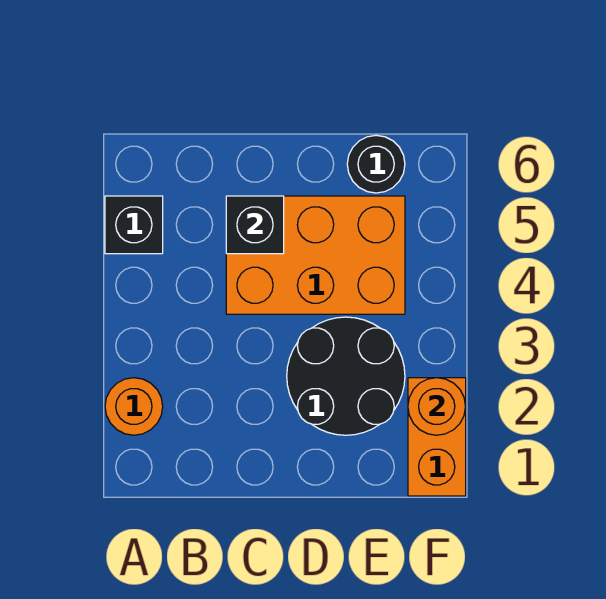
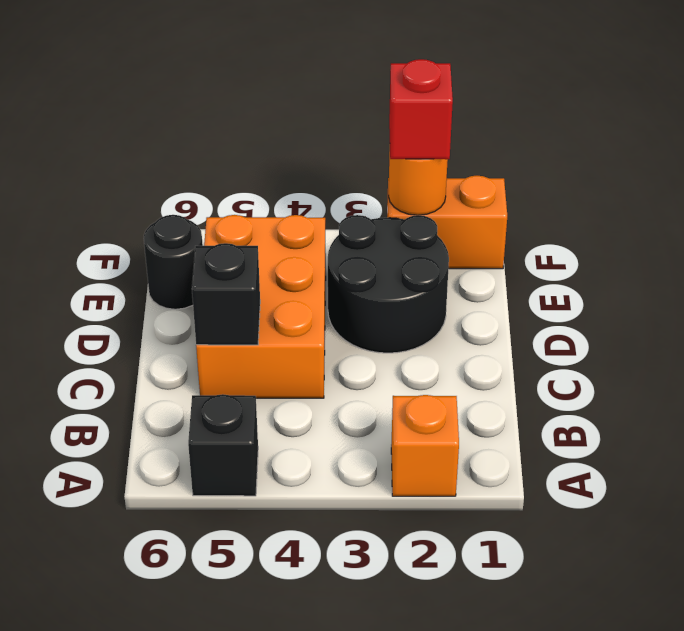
orange 1x1 round brick [105,378,163,435] -> orange 1x1 brick [391,395,459,496]
none -> red 1x1 brick [389,59,453,159]

